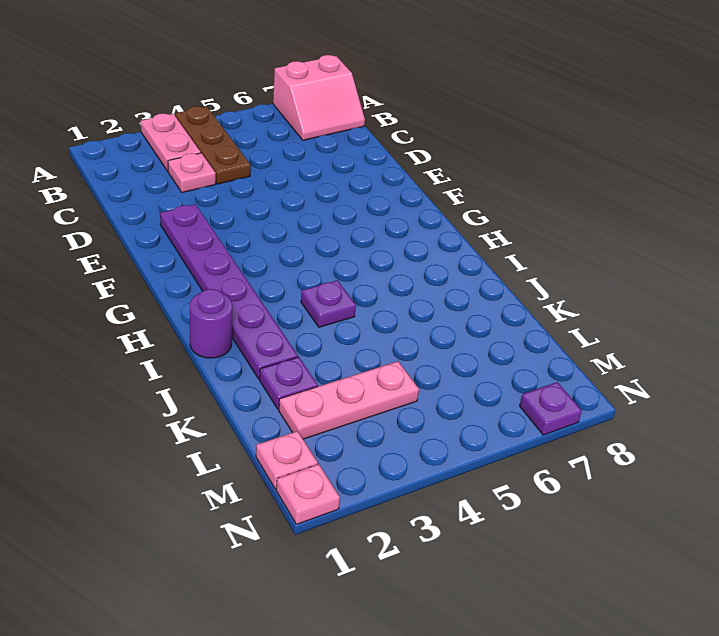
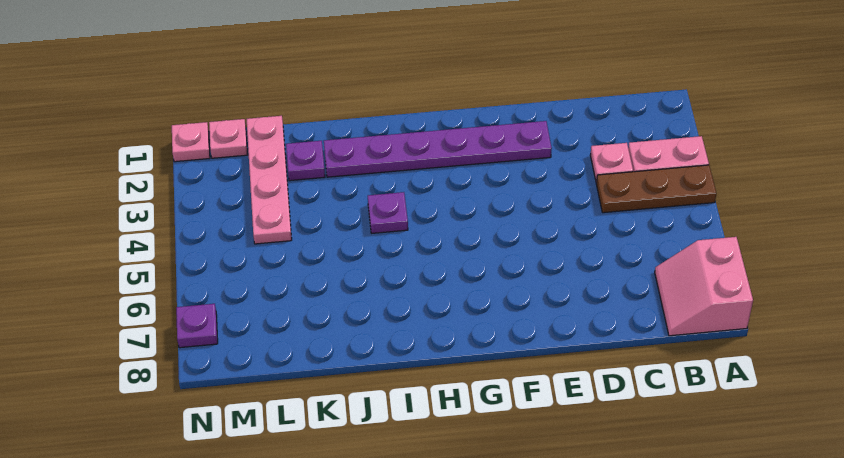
purple 1x1 round brick [190,289,233,358] -> none
pink 1x3 plate [279,361,419,439] -> pink 1x4 plate [247,116,292,244]

